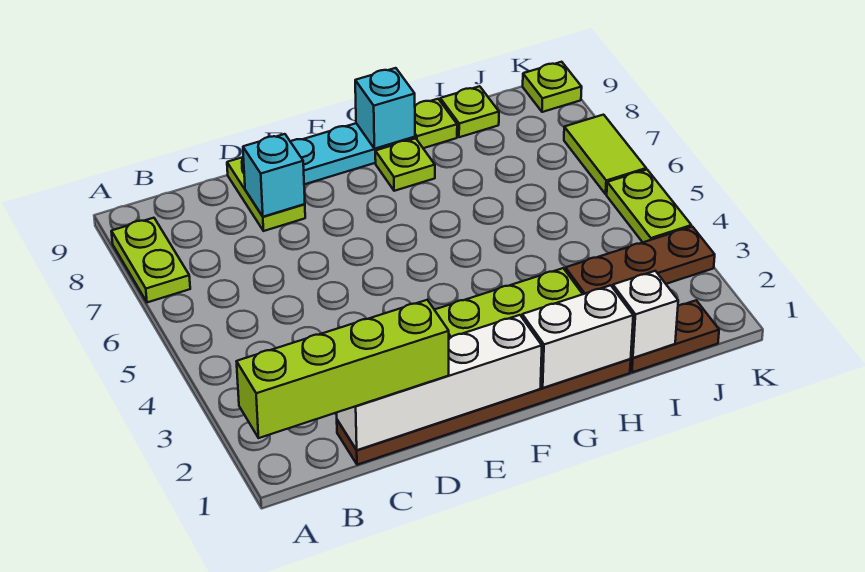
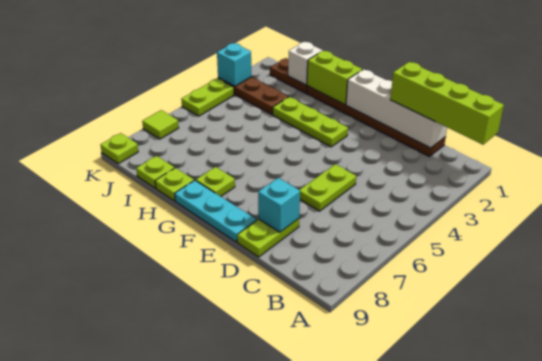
lime 1x2 plate [111,218,190,302] -> lime 1x2 plate moved to [300,164,356,211]
white 1x2 brick [522,285,633,388] -> lime 1x2 brick [307,51,362,105]
cyan 1x1 brick [355,68,415,149] -> cyan 1x1 brick moved to [217,43,251,86]
lime 1x2 tile [564,115,646,194] -> lime 1x1 tile [142,110,179,139]

